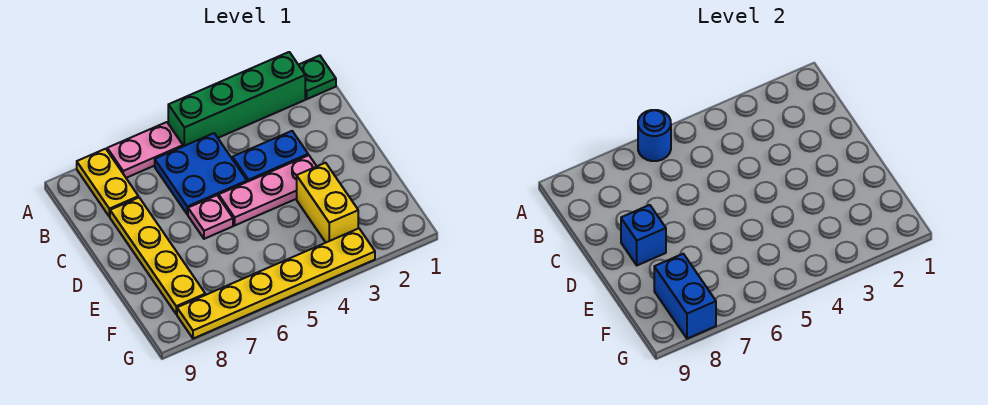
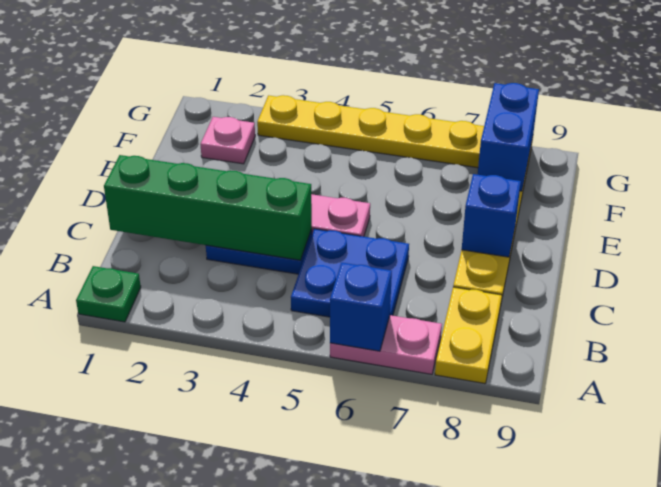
green 1x4 brick [168,52,305,146] -> green 1x4 brick moved to [104,155,312,260]
blue 1x1 round brick [638,110,671,161] -> blue 1x1 brick [330,263,392,351]
pink 1x1 plate [188,195,233,239] -> pink 1x1 plate moved to [200,117,255,164]
yellow 1x2 brick [297,163,358,242] -> none

